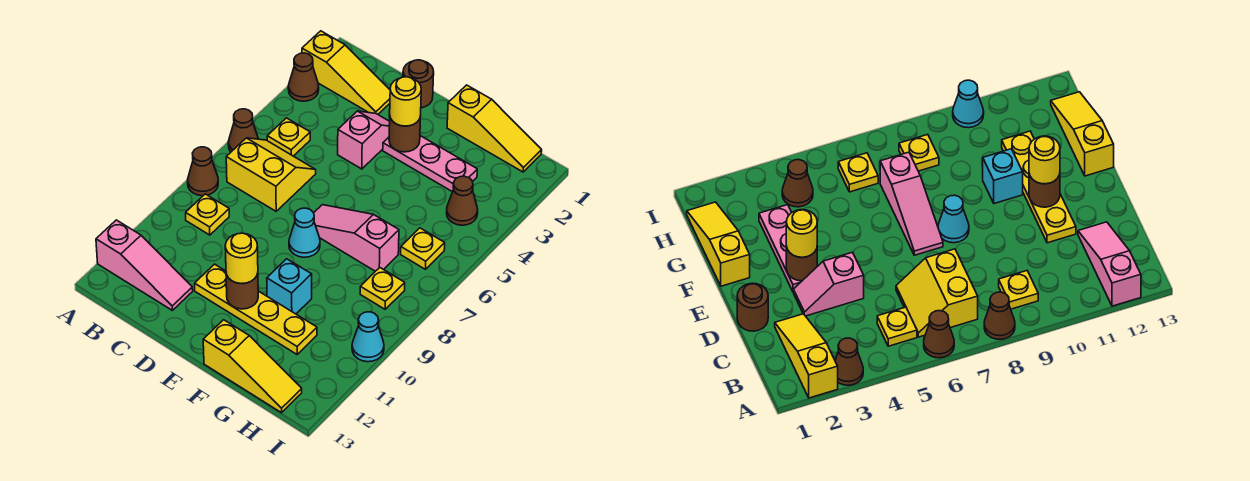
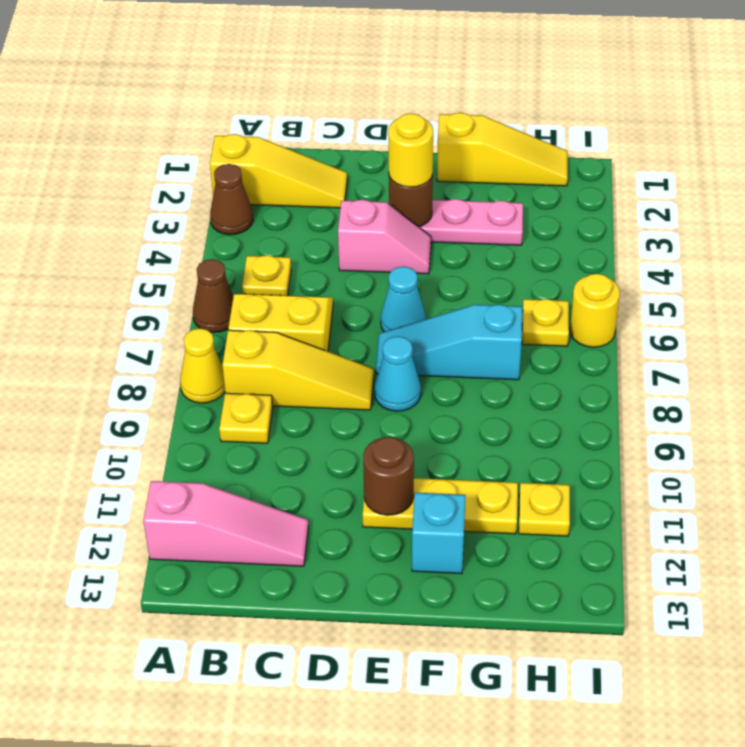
brown 1x1 cone [188,147,218,196] -> yellow 1x1 cone [180,328,225,403]
brown 1x1 round brick [403,60,434,108] -> none
pink 1x2 slope [338,111,390,169] -> pink 1x2 slope turned to [338,200,431,274]
yellow 1x4 plate [195,264,317,354] -> yellow 1x3 plate [363,478,518,534]
pink 1x3 slope [314,205,399,271] -> cyan 1x3 slope [376,304,522,380]
yellow 1x1 round brick [225,233,258,284] -> yellow 1x1 round brick moved to [570,274,620,347]
cyan 1x1 brick [267,259,312,314] -> cyan 1x1 brick moved to [412,493,465,574]
yellow 1x3 slope [203,320,302,413] -> yellow 1x3 slope moved to [223,330,374,410]
brown 1x1 cone [447,176,478,225] -> none
yellow 1x1 plate [360,268,405,309] -> yellow 1x1 plate moved to [519,483,570,536]
cyan 1x1 cone [352,312,384,362] -> cyan 1x1 cone moved to [381,266,426,332]

